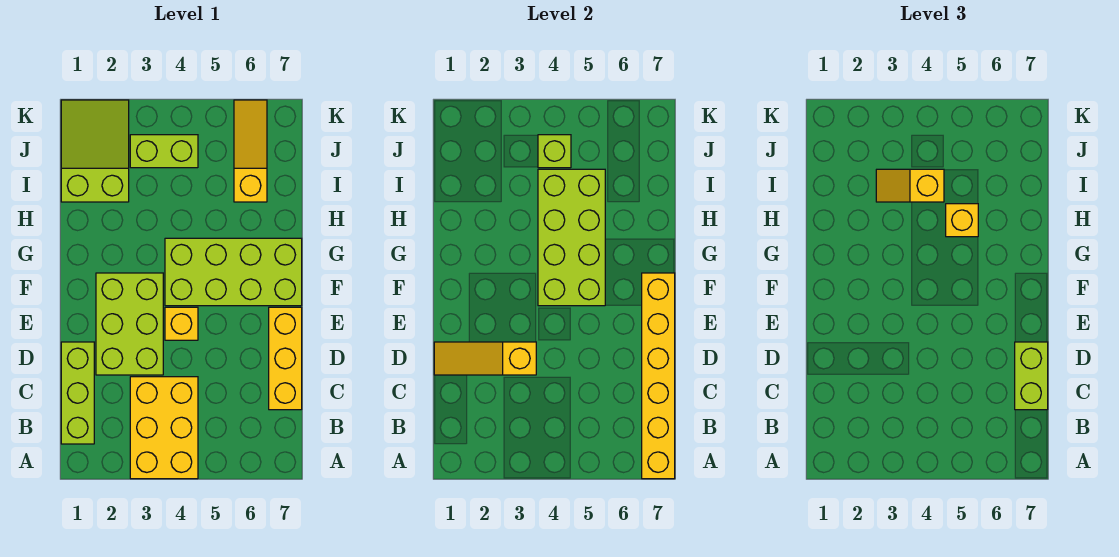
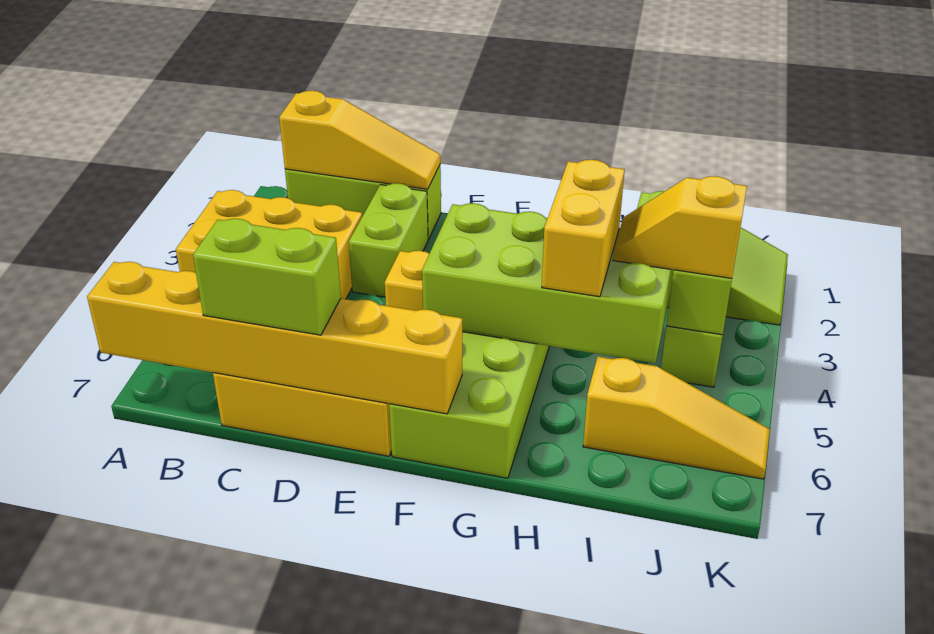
yellow 1x3 slope [434,342,536,375] -> yellow 1x3 slope turned to [279,91,440,189]
lime 2x3 brick [96,273,163,375] -> lime 1x2 brick [349,183,428,297]
yellow 1x1 brick [946,204,978,237] -> yellow 1x2 brick [542,160,625,297]
yellow 1x2 slope [876,169,944,202] -> yellow 1x2 slope turned to [613,176,747,278]

